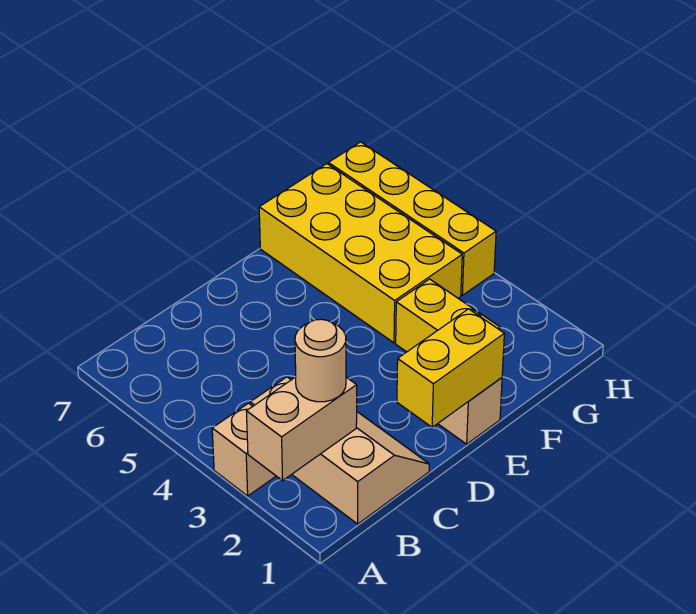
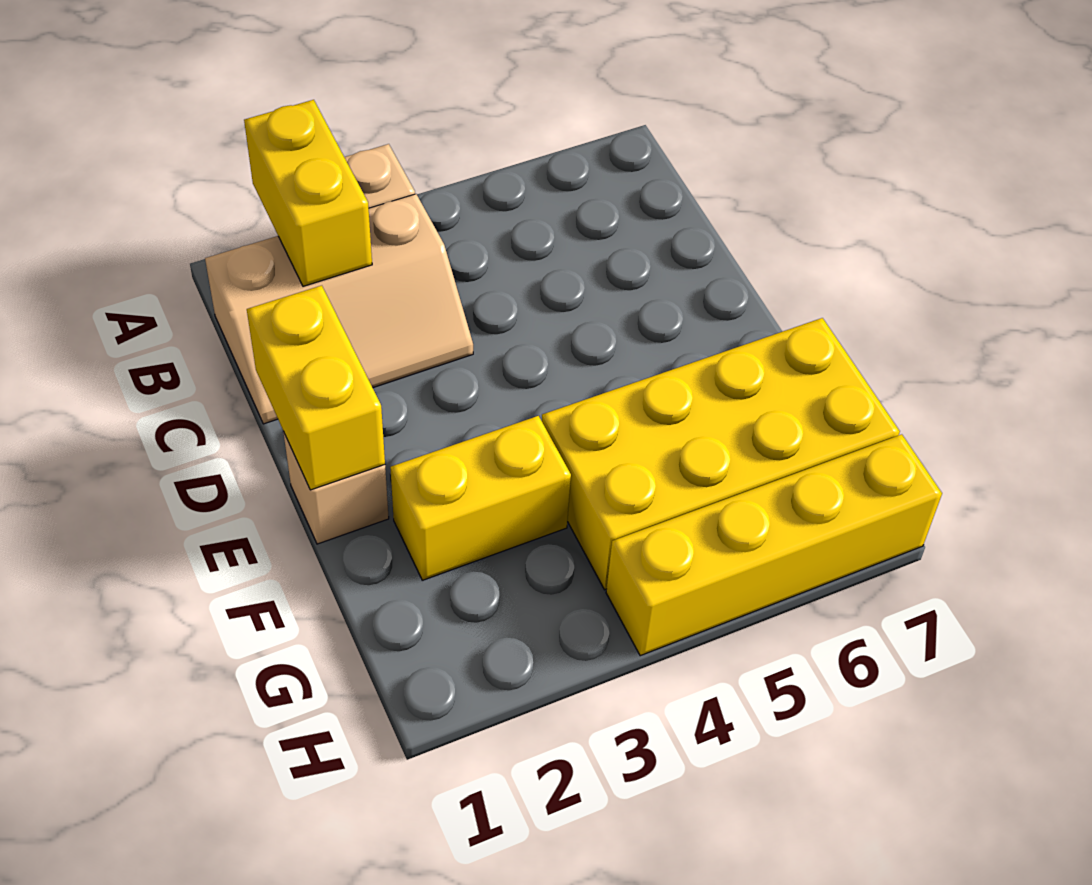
tan 1x2 brick [246,377,357,481] -> yellow 1x2 brick [244,100,372,286]
tan 1x1 round brick [295,319,346,402] -> none

